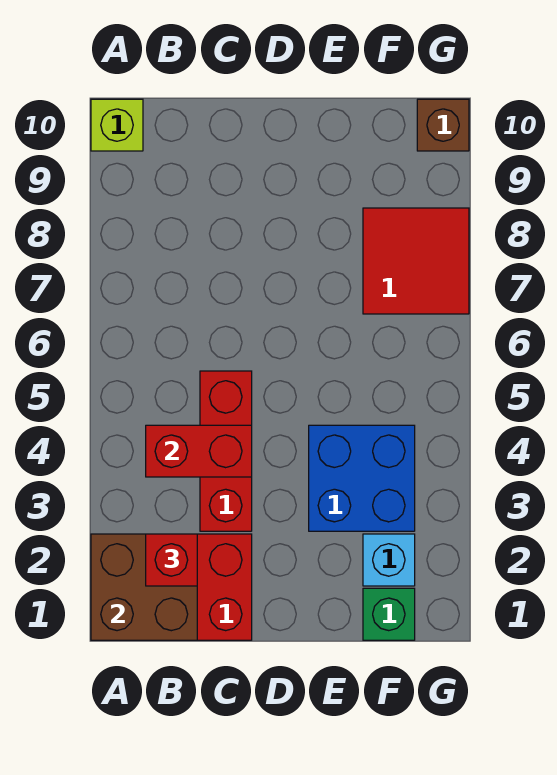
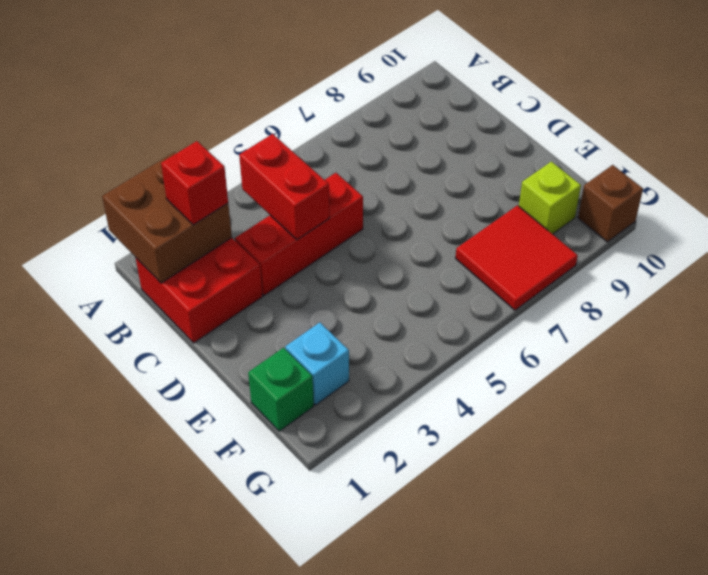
lime 1x1 brick [91,99,143,151] -> lime 1x1 brick moved to [519,162,581,234]
blue 2x2 brick [309,425,415,531] -> none

